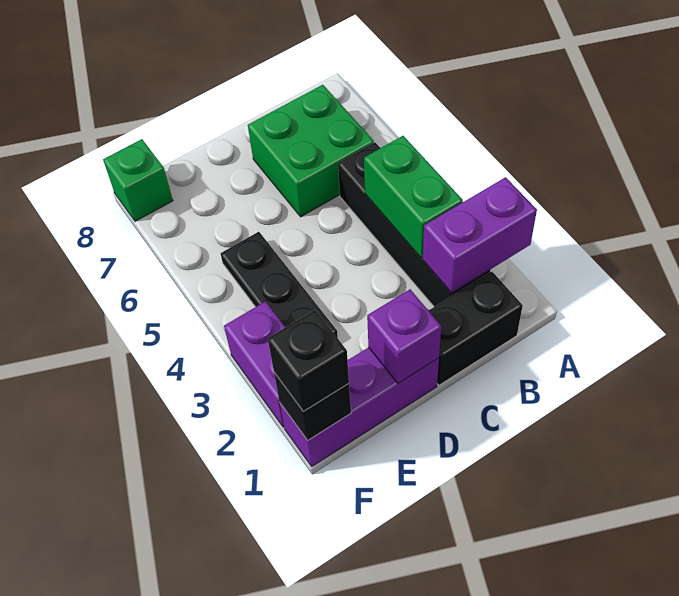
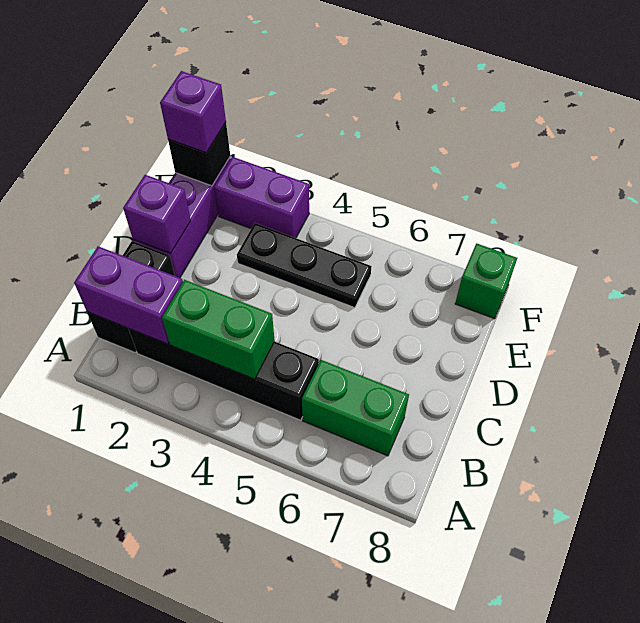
purple 1x2 brick [423,177,537,293] -> purple 1x2 brick turned to [74,246,183,344]
green 2x2 brick [248,85,374,217] -> green 1x2 brick [302,360,409,456]
black 1x1 brick [268,310,349,411] -> purple 1x1 brick [160,71,226,153]

